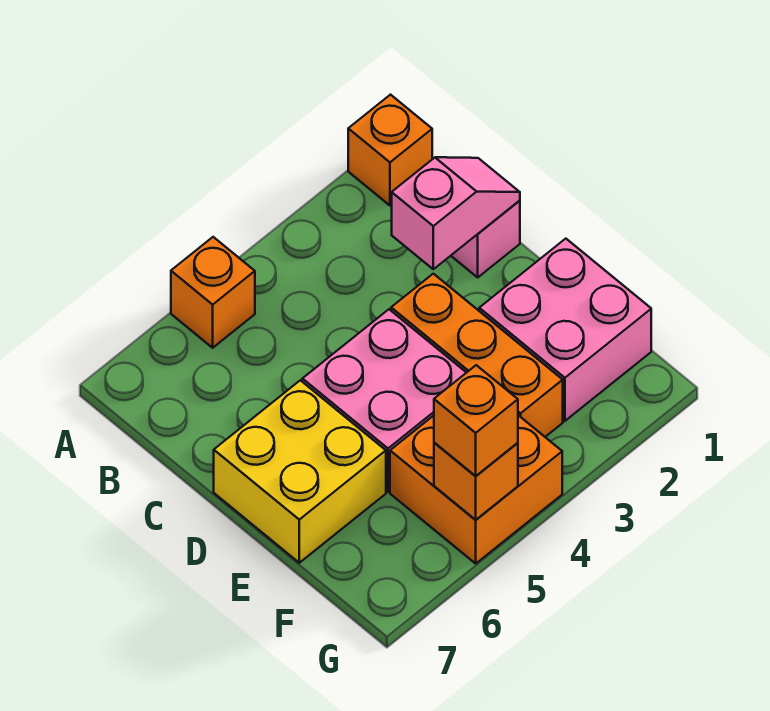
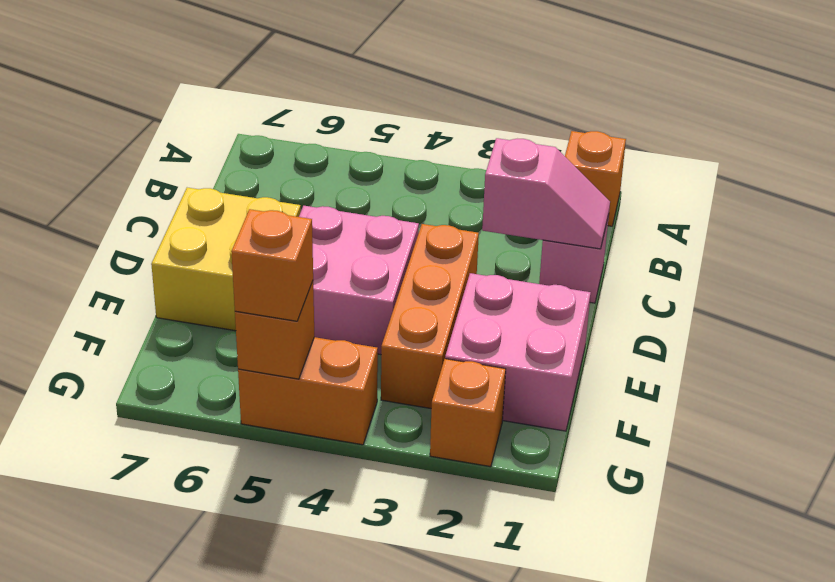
orange 1x1 brick [171,237,255,348] -> orange 1x1 brick moved to [430,359,506,467]
orange 2x2 brick [390,415,562,563] -> orange 1x2 brick [238,337,378,445]

